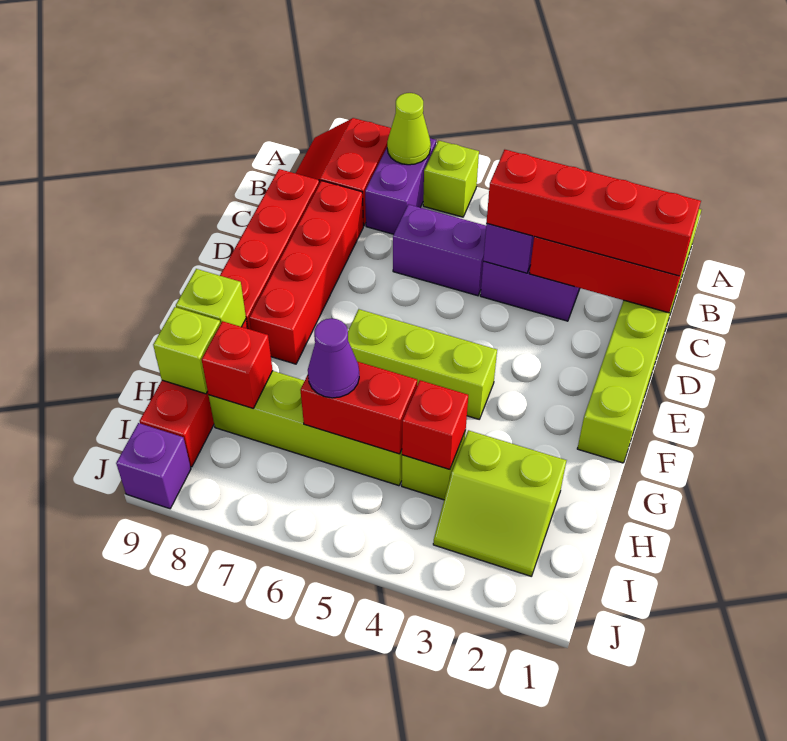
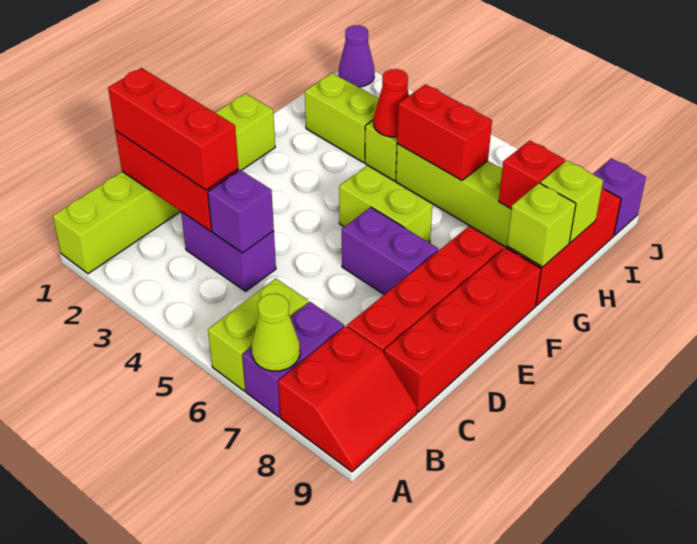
lime 1x1 brick [423,141,479,217] -> lime 1x2 brick [208,278,309,391]
red 1x4 brick [487,150,701,276] -> red 1x3 brick [108,68,238,190]
purple 1x2 brick [393,204,486,296] -> purple 1x2 brick moved to [342,207,438,295]
lime 1x3 brick [348,309,497,419] -> lime 1x2 brick [339,166,432,243]
red 1x1 brick [402,380,468,470] -> red 1x1 cone [374,69,409,137]
purple 1x1 cone [308,318,359,398] -> purple 1x1 cone moved to [339,25,375,87]

